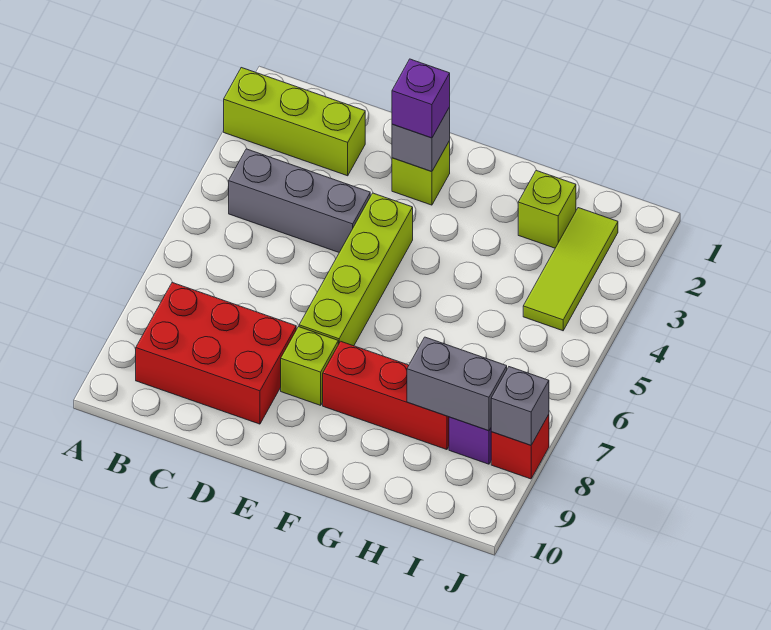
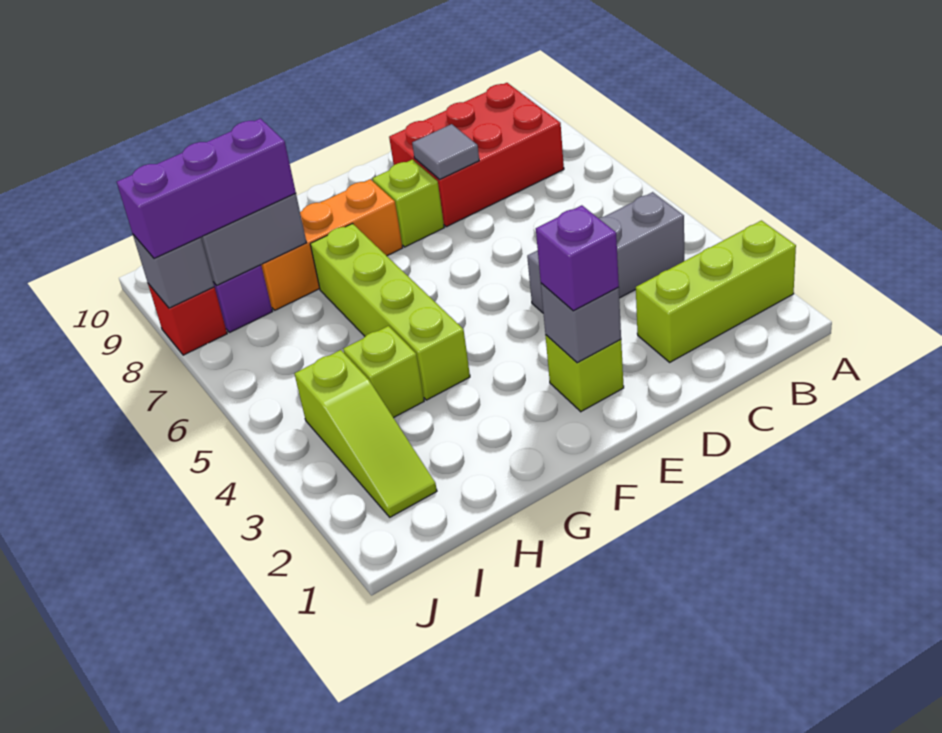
none -> grey 1x1 tile [412,124,479,180]
lime 1x4 brick [299,193,413,346] -> lime 1x4 brick moved to [310,224,470,400]
red 1x3 brick [323,341,449,450] -> orange 1x3 brick [261,179,403,310]
lime 1x1 brick [518,170,576,248] -> lime 1x1 brick moved to [343,326,424,418]
none -> purple 1x3 brick [117,119,296,259]
lime 1x3 tile [523,208,618,331] -> lime 1x3 slope [294,350,437,517]

